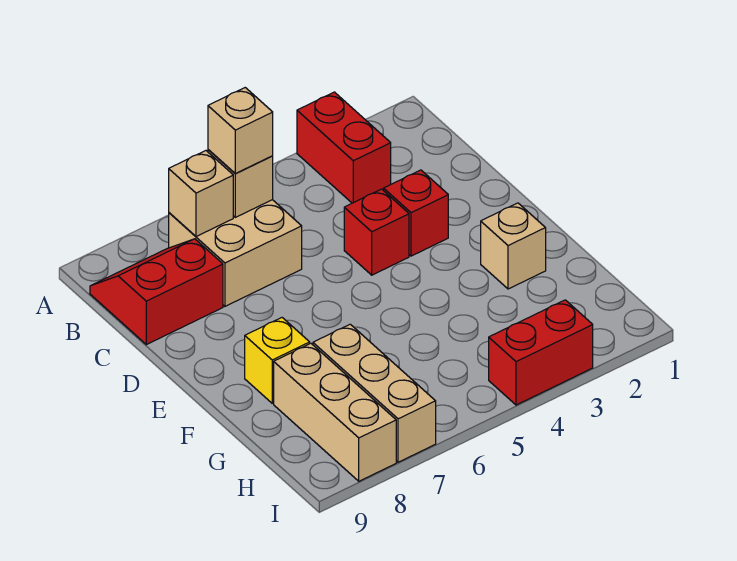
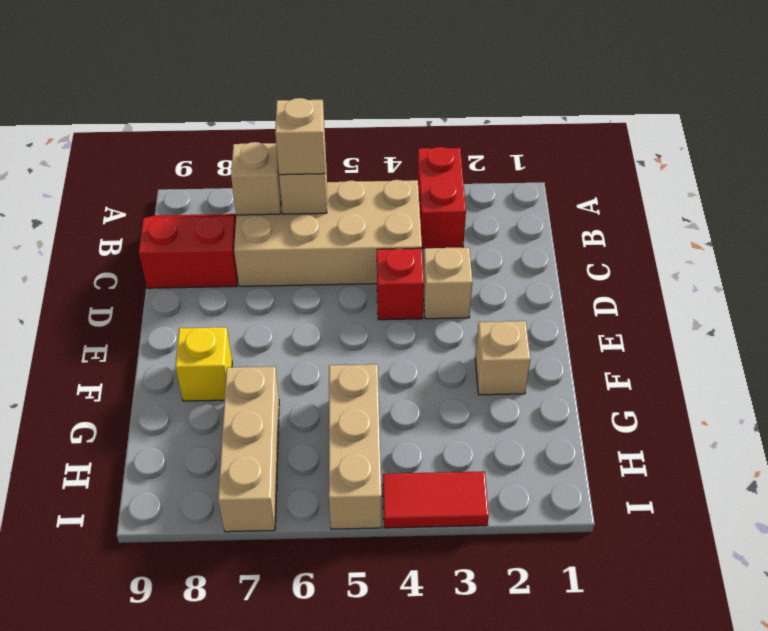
tan 2x2 brick [169,200,302,306] -> tan 2x4 brick [234,180,422,286]
red 1x1 brick [384,170,448,256] -> tan 1x1 brick [423,247,472,319]
tan 1x3 brick [274,343,396,481] -> tan 1x3 brick moved to [329,364,382,529]
red 1x2 brick [489,300,593,405] -> red 1x2 tile [383,471,489,528]

